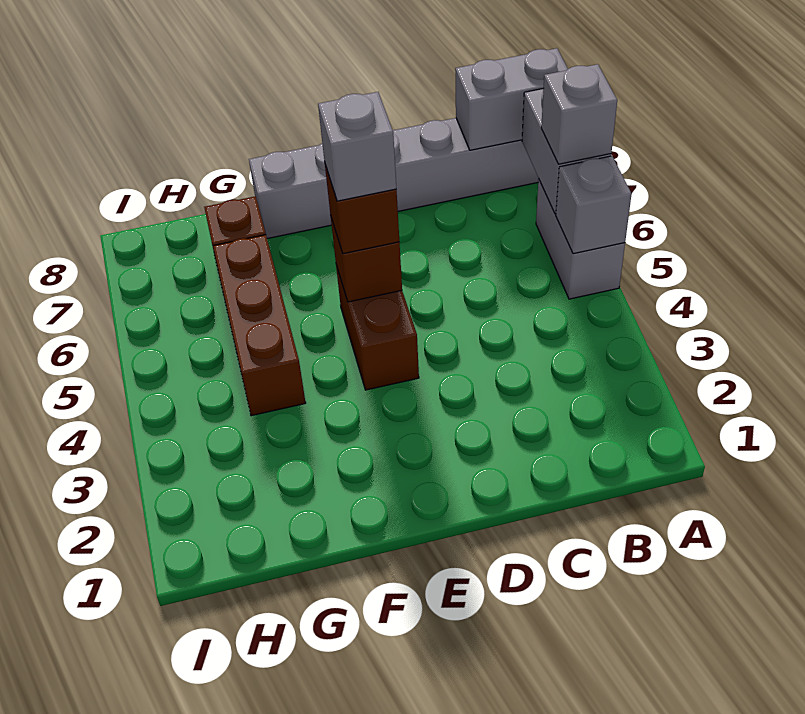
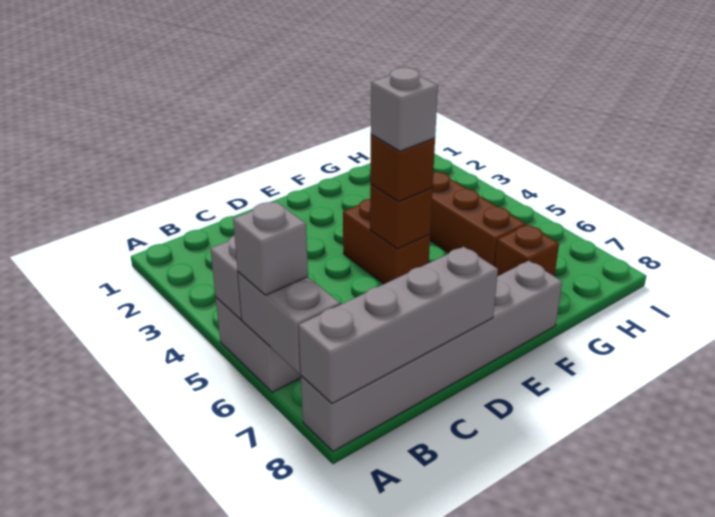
grey 1x2 brick [455,48,568,150] -> grey 1x4 brick [299,247,498,404]

